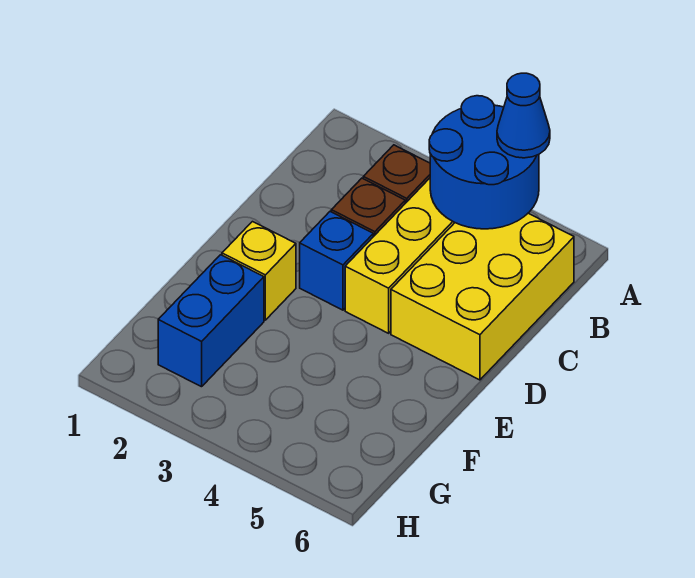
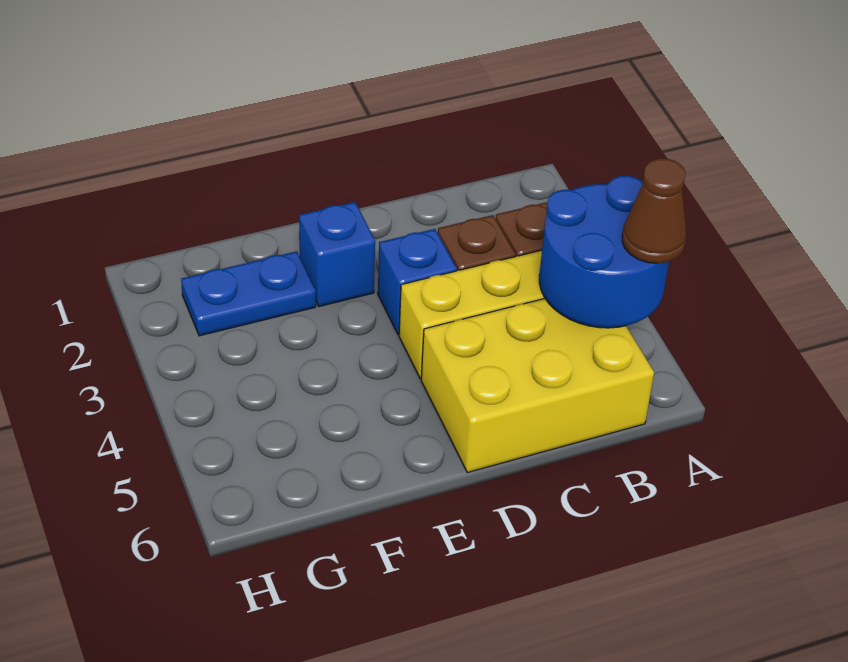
blue 1x1 cone [497,73,550,158] -> brown 1x1 cone [622,158,686,263]
yellow 1x1 brick [222,222,296,320] -> blue 1x1 brick [299,202,375,306]
blue 1x2 brick [158,255,264,387] -> blue 1x2 plate [181,251,316,336]

